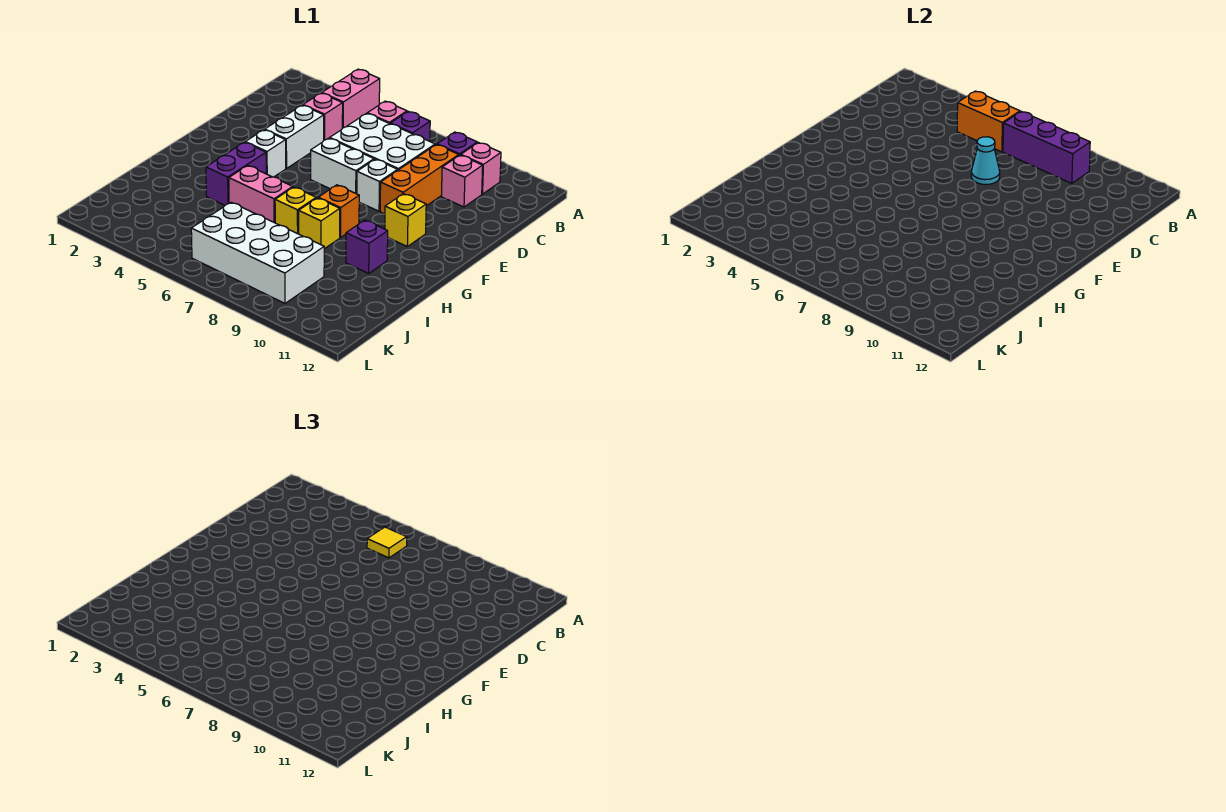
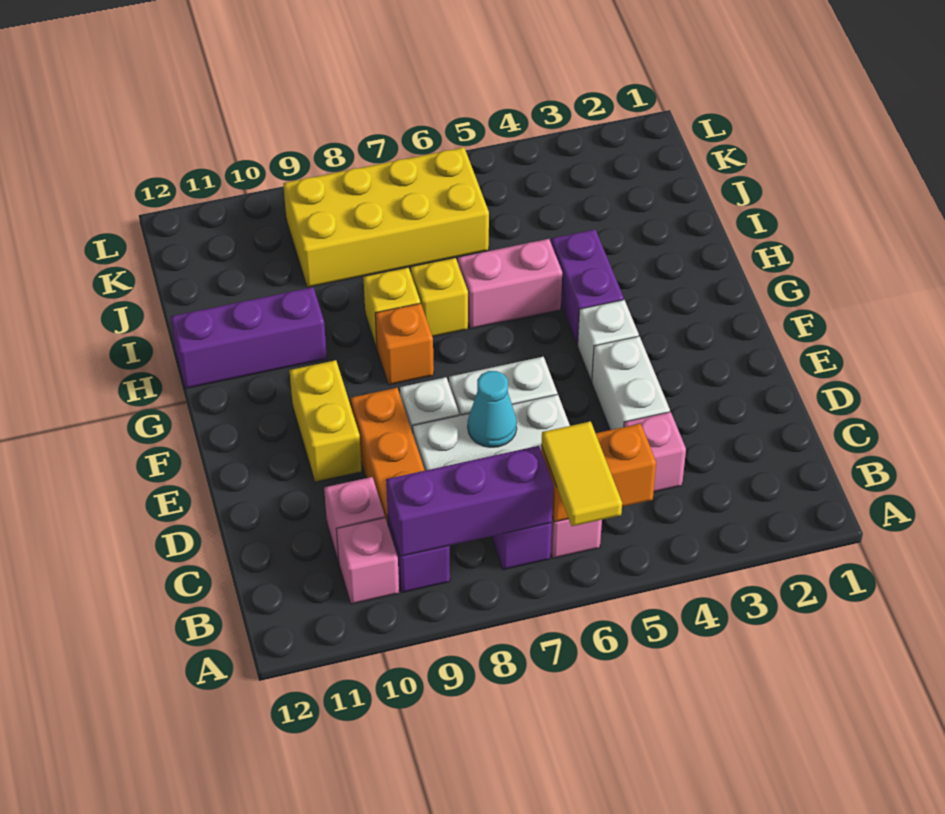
pink 1x2 brick [322,69,380,128] -> none
yellow 1x1 tile [367,527,407,558] -> yellow 1x2 tile [541,421,622,526]
yellow 1x1 brick [385,194,426,246] -> yellow 1x2 brick [289,360,362,482]
purple 1x1 brick [346,220,388,274] -> purple 1x3 brick [171,287,327,389]
white 2x4 brick [191,202,324,303] -> yellow 2x4 brick [283,147,489,287]

